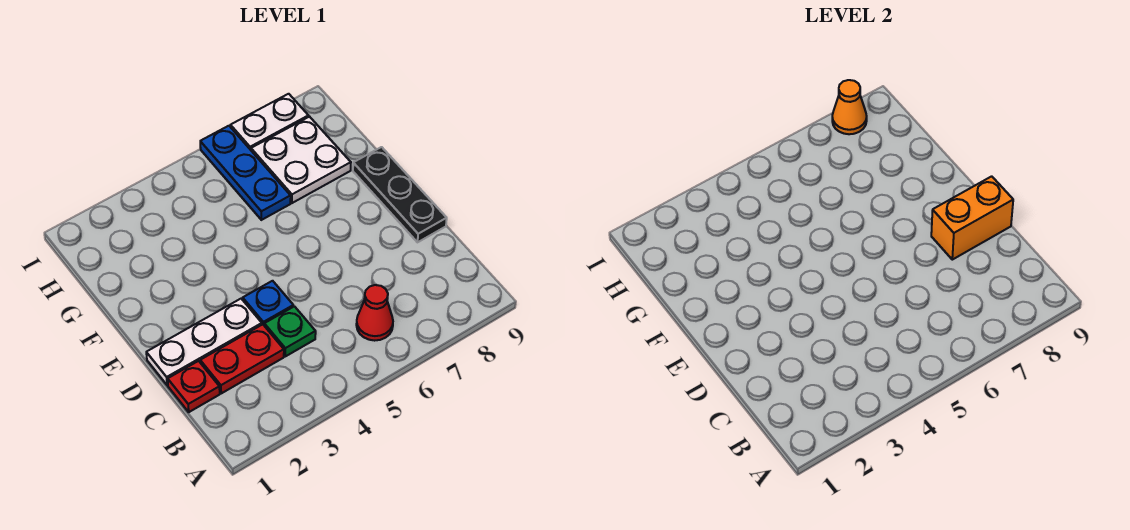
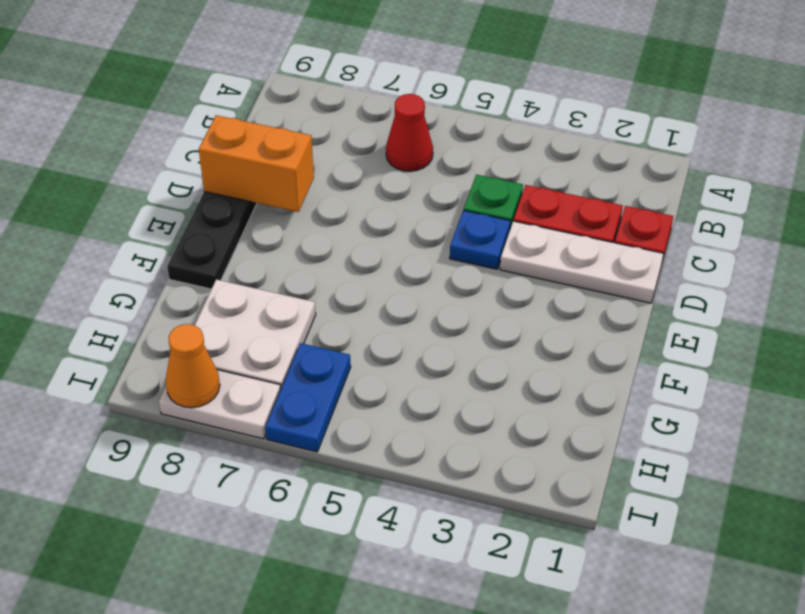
blue 1x3 plate [200,126,291,220] -> blue 1x2 plate [265,343,351,452]

